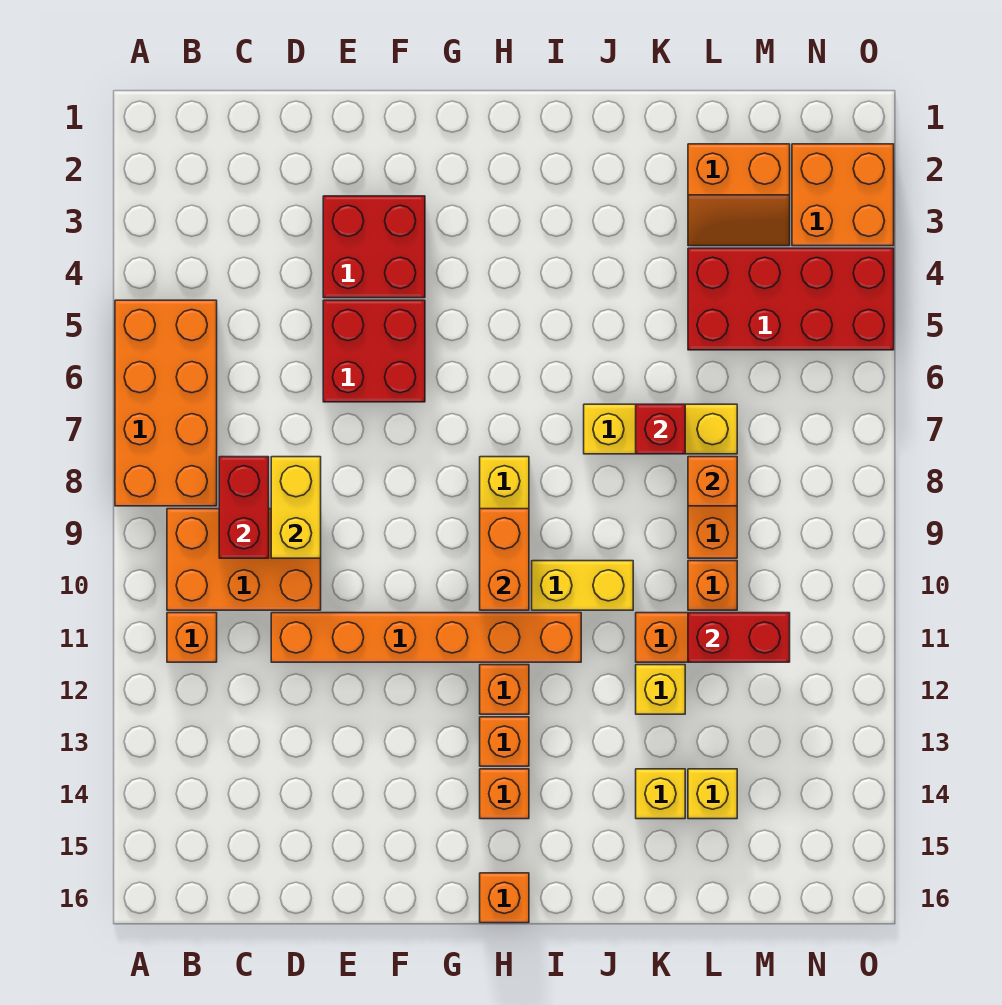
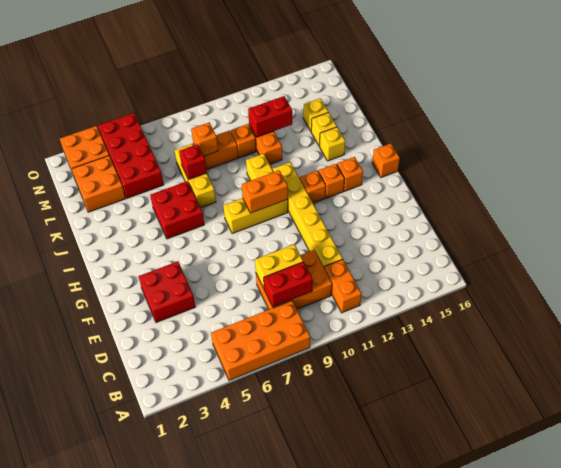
orange 2x3 brick [167,509,321,610] -> orange 2x3 brick turned to [256,250,332,309]
orange 1x1 brick [167,613,217,662] -> orange 1x2 brick [324,259,361,313]
orange 1x6 brick [271,613,581,662] -> yellow 1x6 brick [273,162,343,267]
red 2x2 brick [323,300,425,402] -> red 2x2 brick moved to [150,181,204,239]
yellow 1x1 brick [636,665,685,714] -> yellow 1x1 brick moved to [320,127,345,161]
orange 2x2 slope [688,144,790,246] -> orange 2x2 brick [72,155,126,212]
red 1x2 brick [688,613,790,662] -> red 1x2 brick turned to [248,96,292,137]

